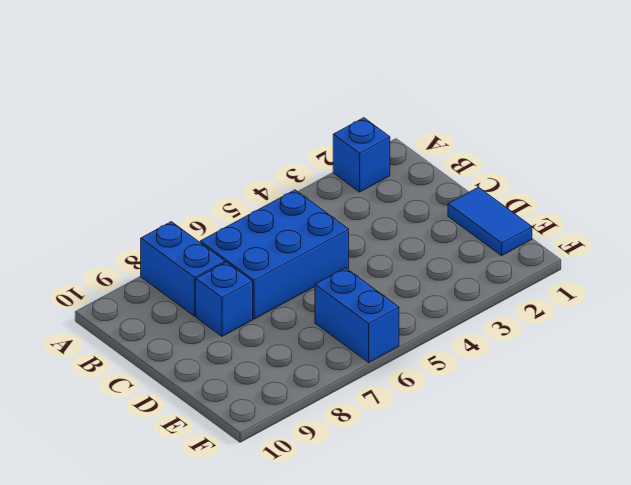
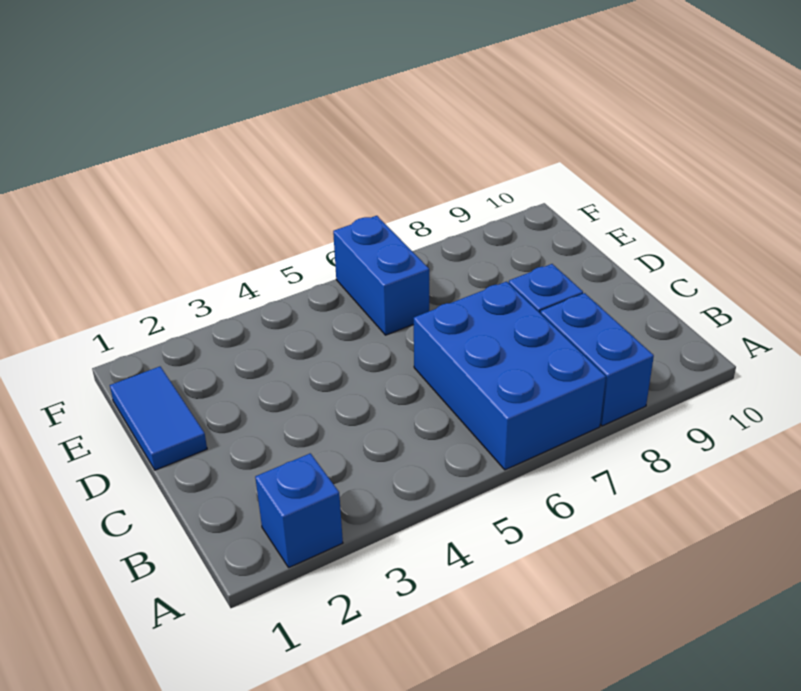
blue 2x3 brick [200,190,349,319] -> blue 2x3 brick turned to [414,282,606,470]

